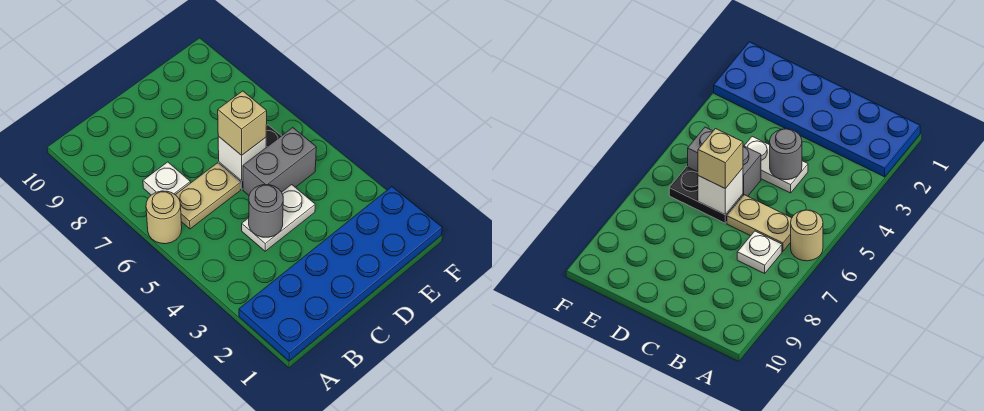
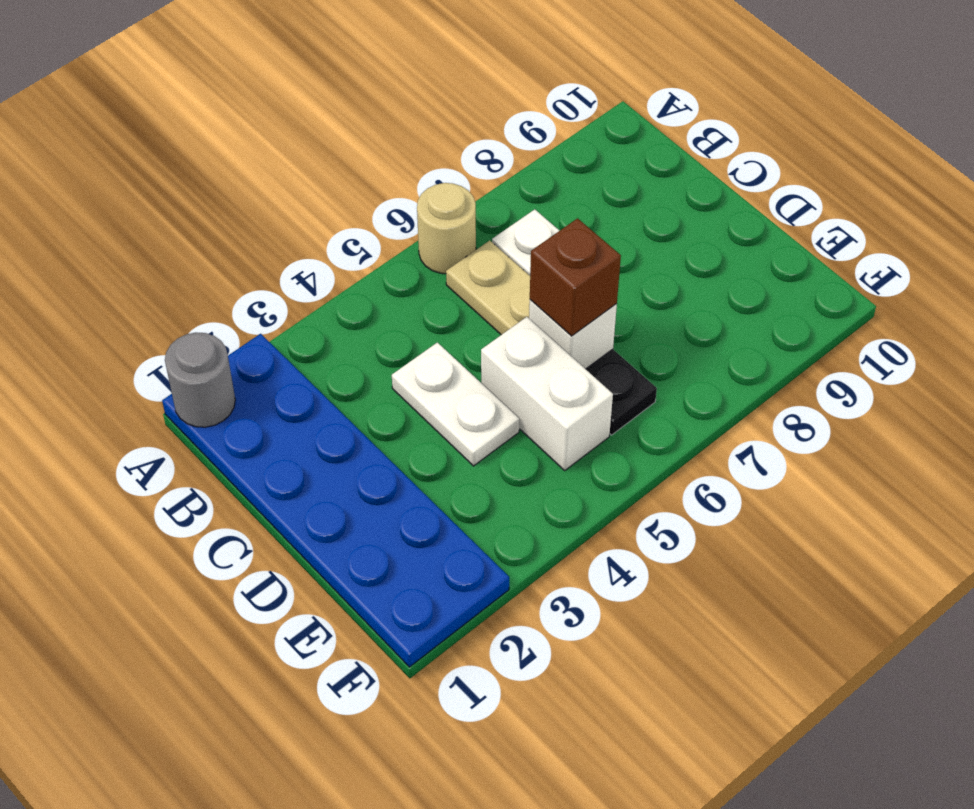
grey 1x1 round brick [249,185,283,237] -> grey 1x1 round brick moved to [165,332,235,427]
grey 1x2 brick [243,128,316,195] -> white 1x2 brick [481,317,613,470]
tan 1x1 brick [218,91,267,155] -> brown 1x1 brick [530,218,621,336]

